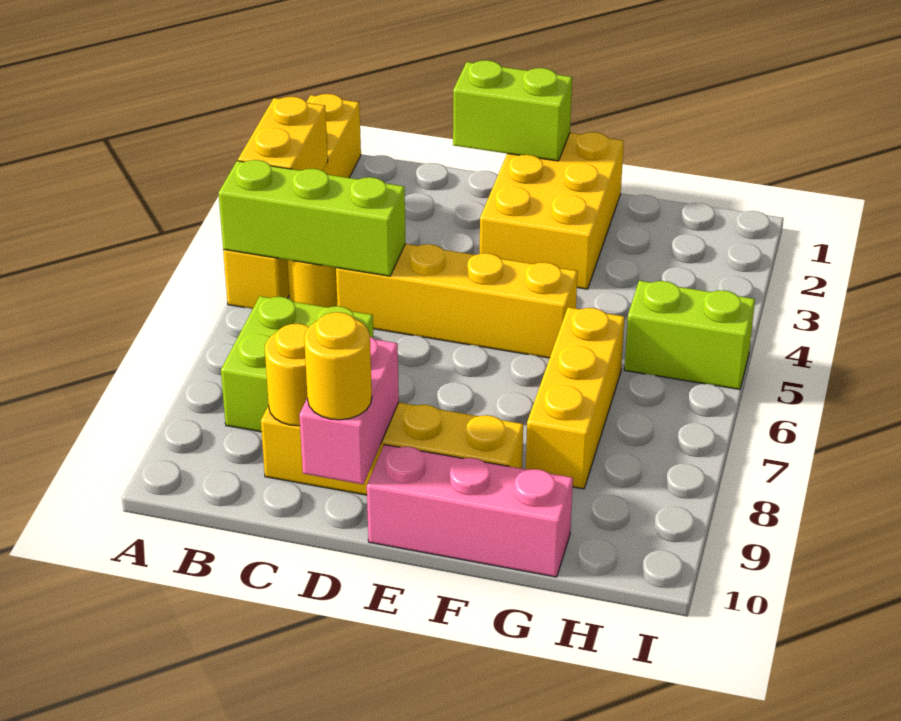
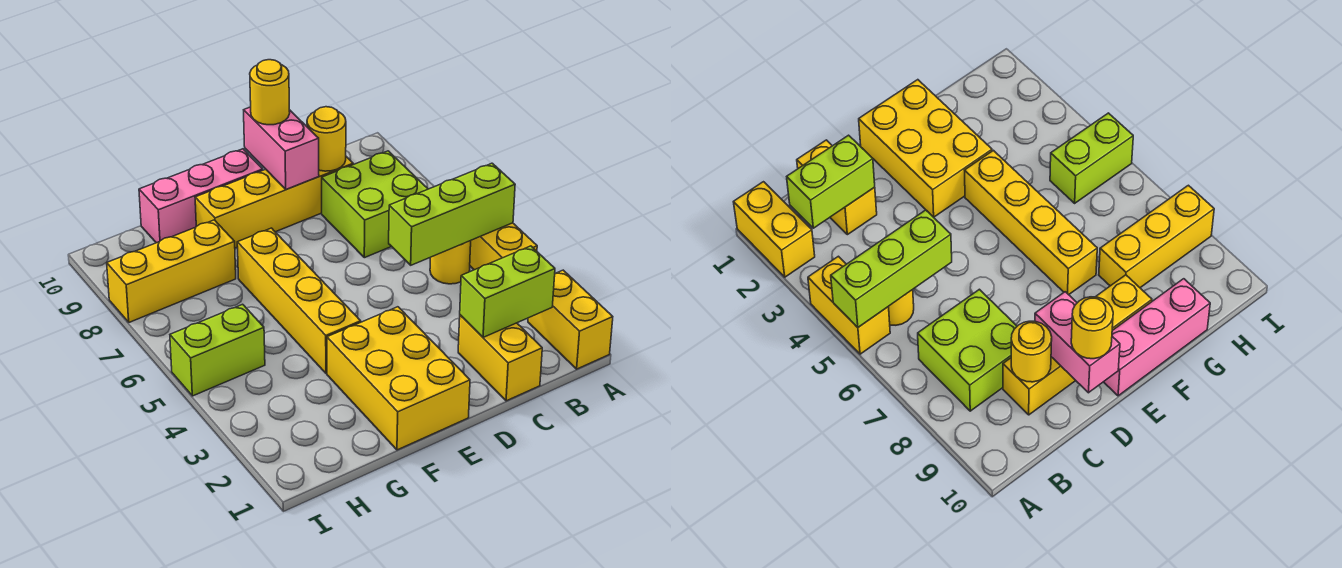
yellow 1x2 brick [238,97,328,171] -> yellow 1x2 brick moved to [458,315,542,401]
yellow 1x4 brick [336,244,578,358] -> yellow 1x4 brick turned to [237,228,361,373]
lime 1x2 brick [453,60,572,161] -> lime 1x2 brick moved to [460,246,555,337]
yellow 1x3 brick [526,307,624,489] -> yellow 1x3 brick turned to [107,220,236,322]

